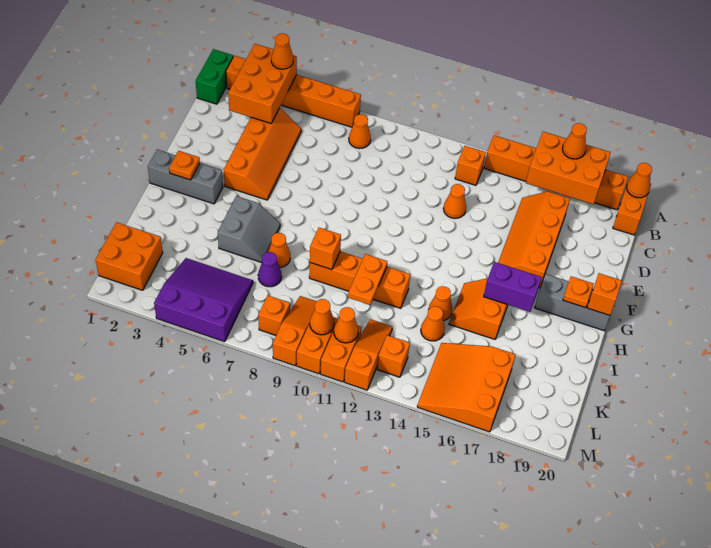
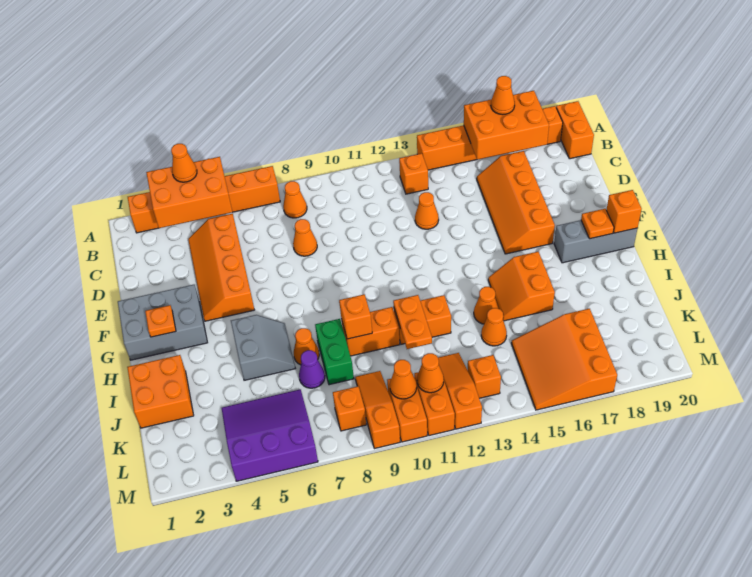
green 1x2 brick [196,49,233,104] -> green 1x2 brick moved to [315,319,354,385]
orange 2x3 brick [228,44,297,123] -> orange 2x3 brick turned to [146,157,232,228]
orange 1x1 cone [626,163,652,198] -> orange 1x1 cone moved to [293,219,317,256]
orange 2x4 slope [224,108,301,200] -> orange 2x4 slope turned to [188,214,254,321]
grey 1x3 brick [148,149,223,204] -> grey 2x3 brick [118,285,207,360]
purple 1x2 brick [484,262,541,312] -> none
orange 2x2 brick [96,222,163,290] -> orange 2x2 brick moved to [127,355,194,428]

